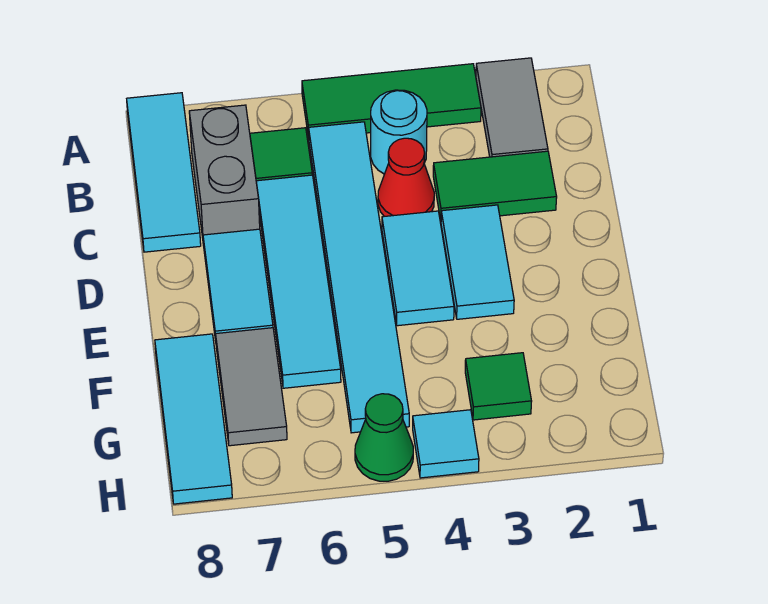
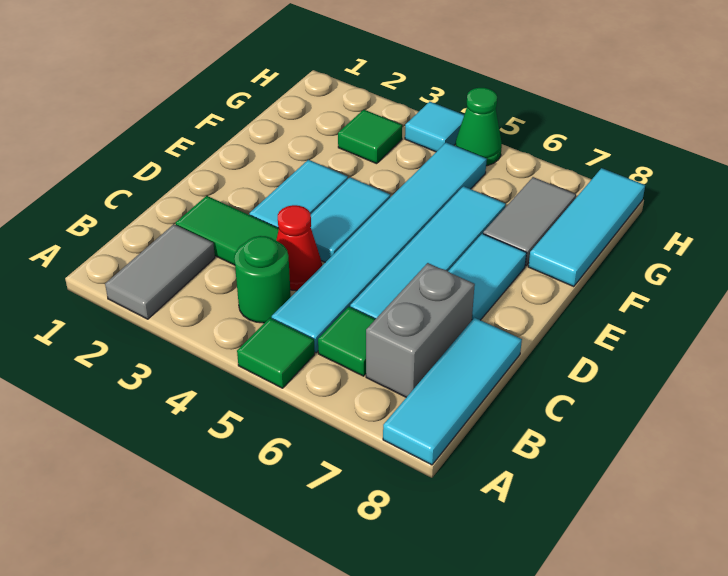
green 1x3 tile [302,64,481,138] -> green 1x1 tile [237,318,315,388]
cyan 1x1 round brick [371,90,427,174] -> green 1x1 round brick [234,236,291,323]

